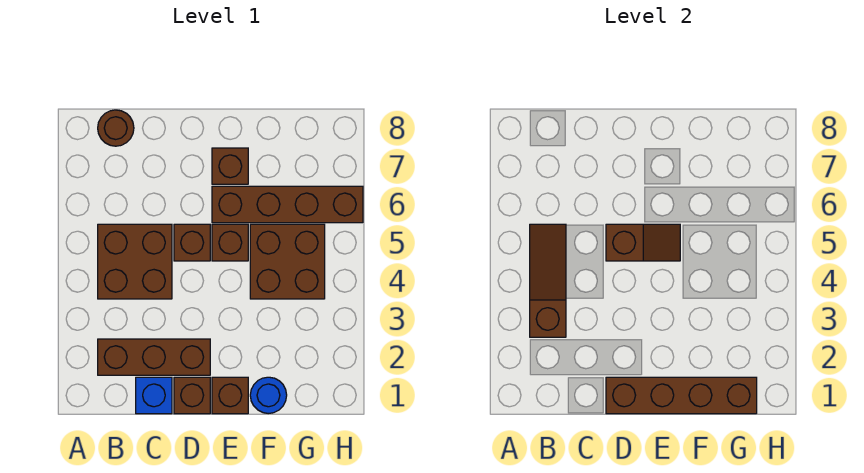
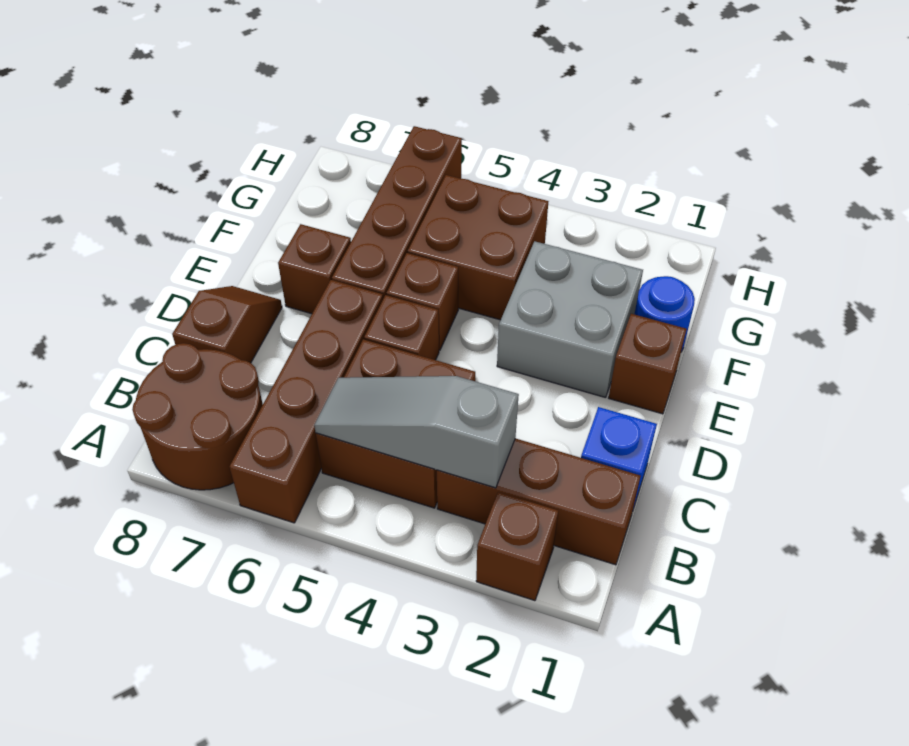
brown 1x3 brick [98,339,210,375] -> brown 1x3 brick turned to [437,438,641,565]
brown 1x3 slope [530,224,566,337] -> grey 1x3 slope [314,376,519,488]
brown 1x1 round brick [98,110,134,146] -> brown 2x2 round brick [132,343,263,490]
brown 1x1 brick [174,377,210,414] -> brown 1x1 brick moved to [476,492,558,601]
brown 1x4 brick [606,377,757,414] -> brown 1x4 brick moved to [230,280,383,523]
brown 1x2 slope [606,224,680,261] -> brown 1x2 slope moved to [172,286,282,363]
none -> grey 2x2 brick [497,241,643,398]

